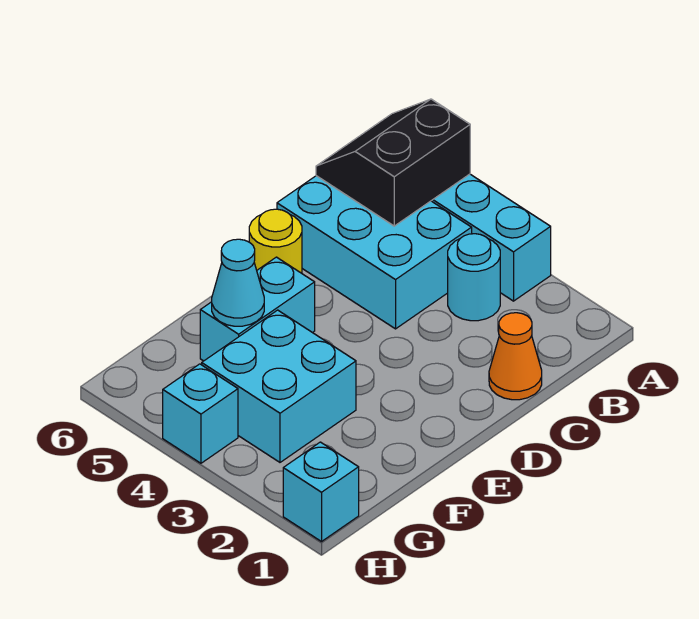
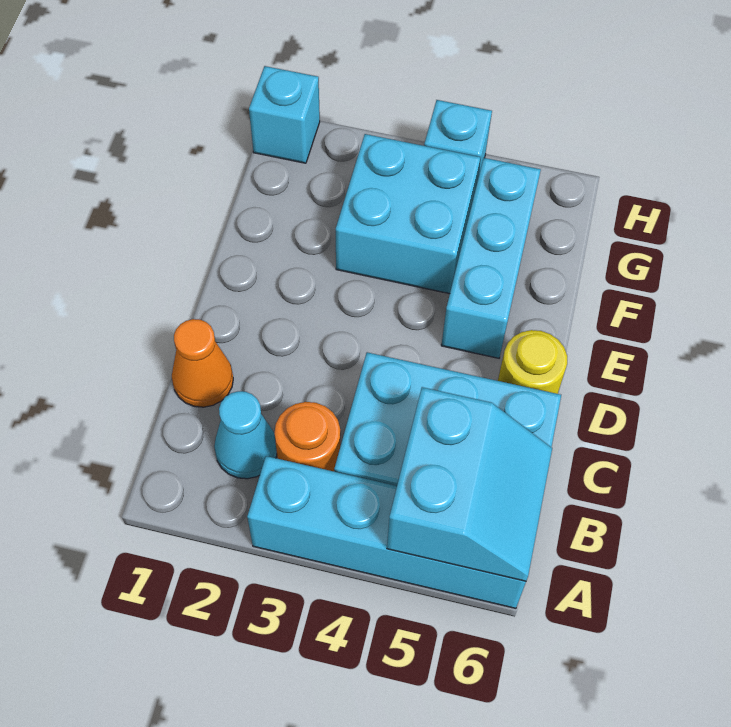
black 2x2 slope [316,99,470,226] -> cyan 2x2 slope [387,387,552,581]
cyan 1x1 round brick [448,234,500,321] -> orange 1x1 round brick [274,402,340,471]
cyan 1x2 brick [200,257,315,361] -> cyan 1x3 brick [441,158,541,358]
cyan 1x1 cone [212,239,264,326] -> cyan 1x1 cone moved to [214,391,277,479]

